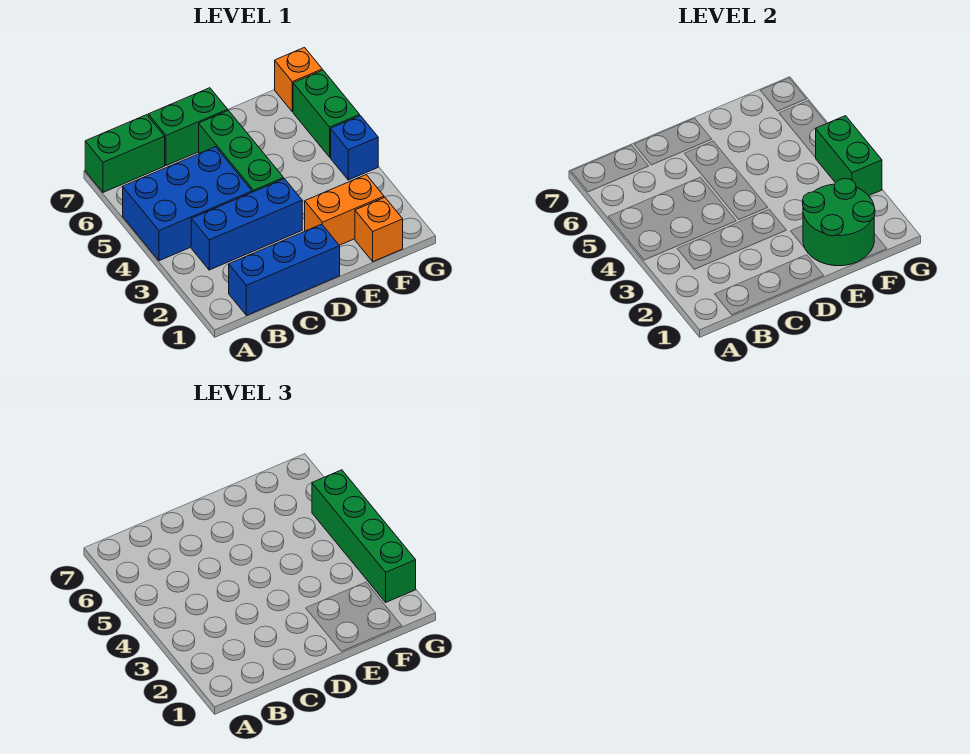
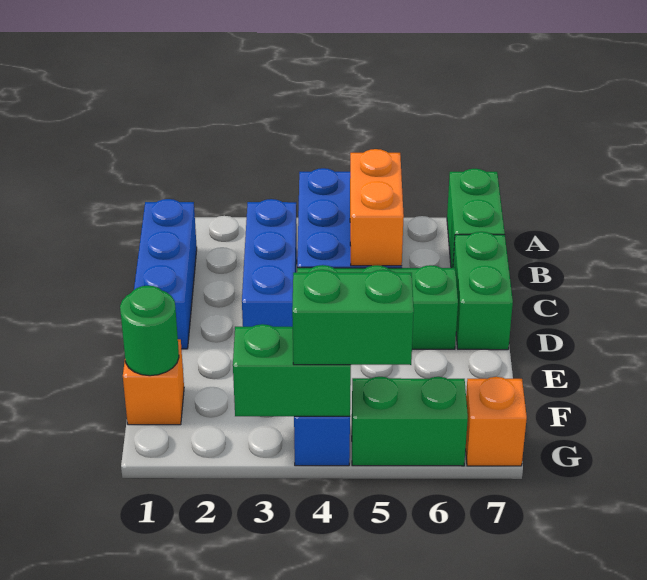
green 2x2 round brick [803,178,875,266] -> green 1x1 round brick [120,286,179,376]
orange 1x2 brick [305,175,384,245] -> orange 1x2 brick moved to [350,149,404,266]
green 1x4 brick [312,470,416,602] -> green 1x2 brick [292,270,414,365]

